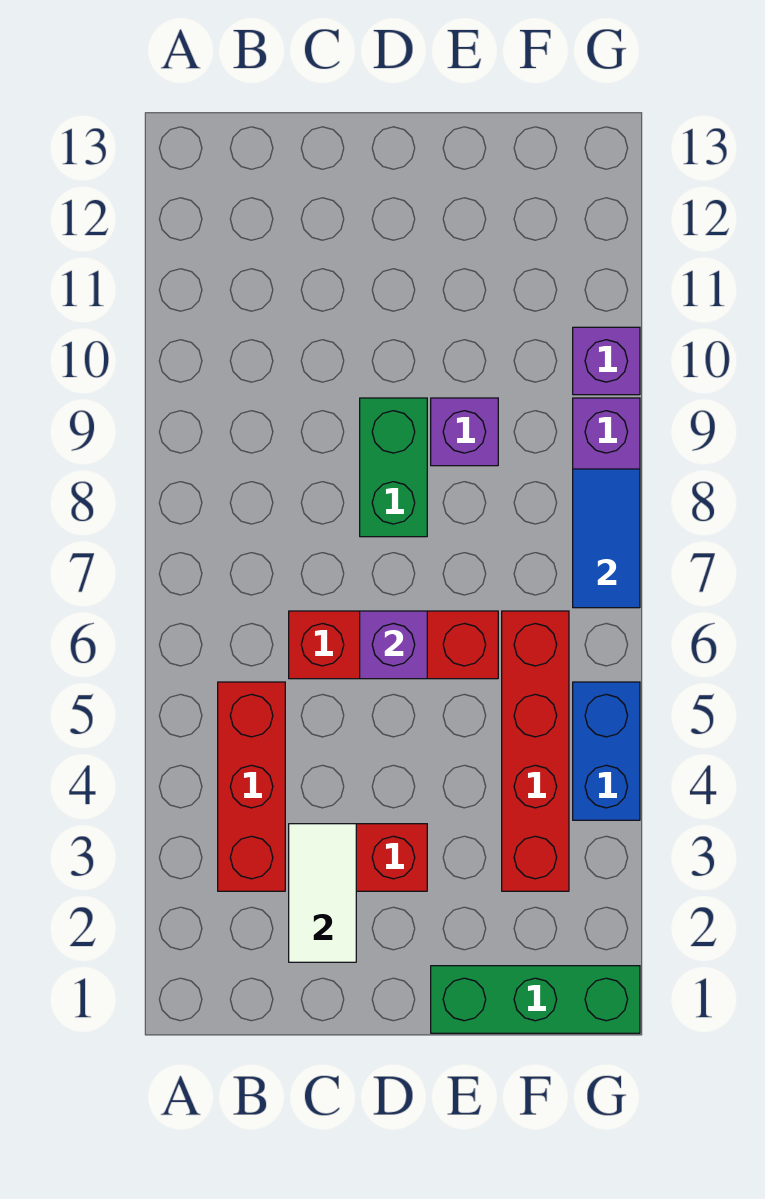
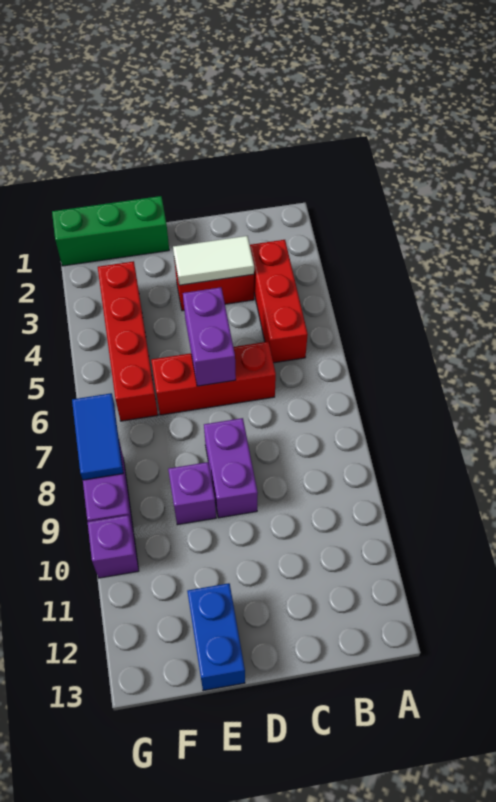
white 1x2 tile [289,824,356,962] -> white 1x2 tile turned to [173,236,254,285]
purple 1x1 brick [360,611,427,679] -> purple 1x2 brick [183,287,236,386]
green 1x2 brick [360,398,427,537] -> purple 1x2 brick [204,418,258,518]
blue 1x2 brick [573,682,640,820] -> blue 1x2 brick moved to [187,583,245,691]

